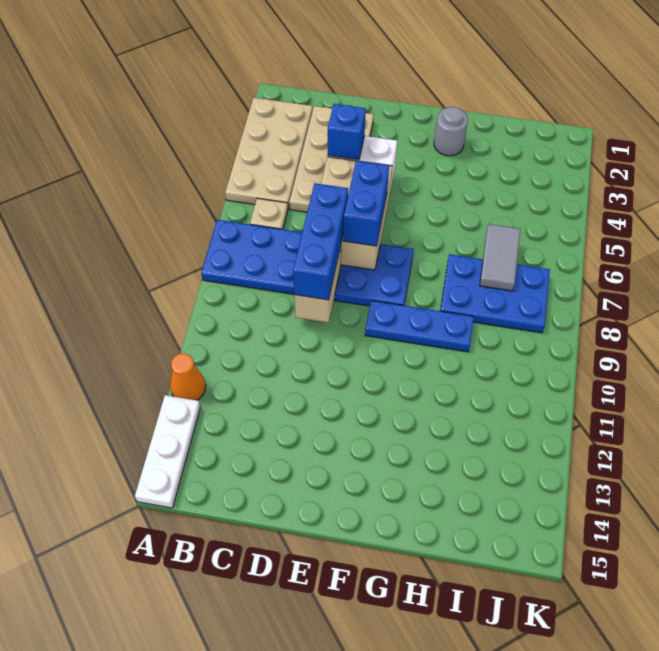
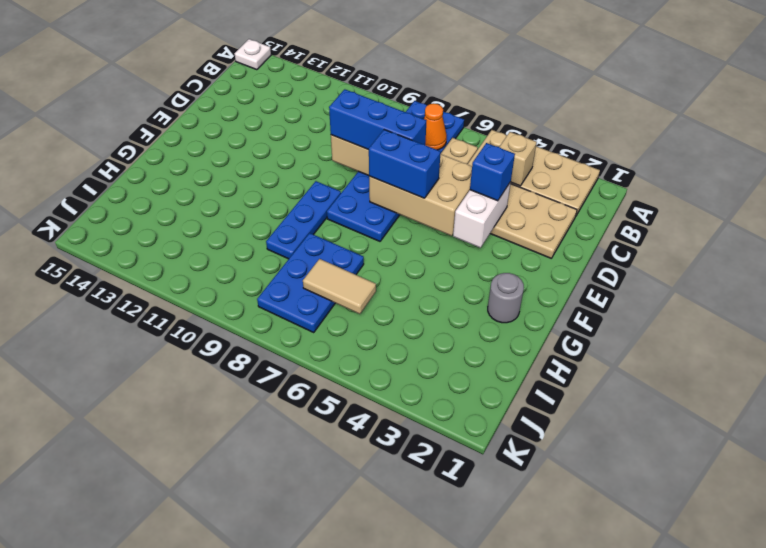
orange 1x1 cone [170,353,206,400] -> orange 1x1 cone moved to [424,103,447,150]
white 1x3 plate [135,395,200,508] -> white 1x1 plate [234,39,271,70]
none -> tan 1x1 brick [500,132,537,186]
grey 1x2 tile [480,224,521,291] -> tan 1x2 tile [303,259,376,314]

